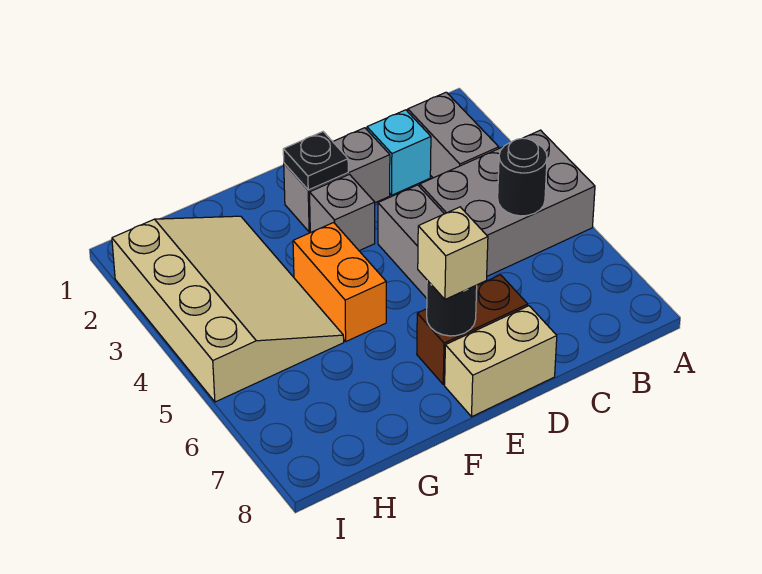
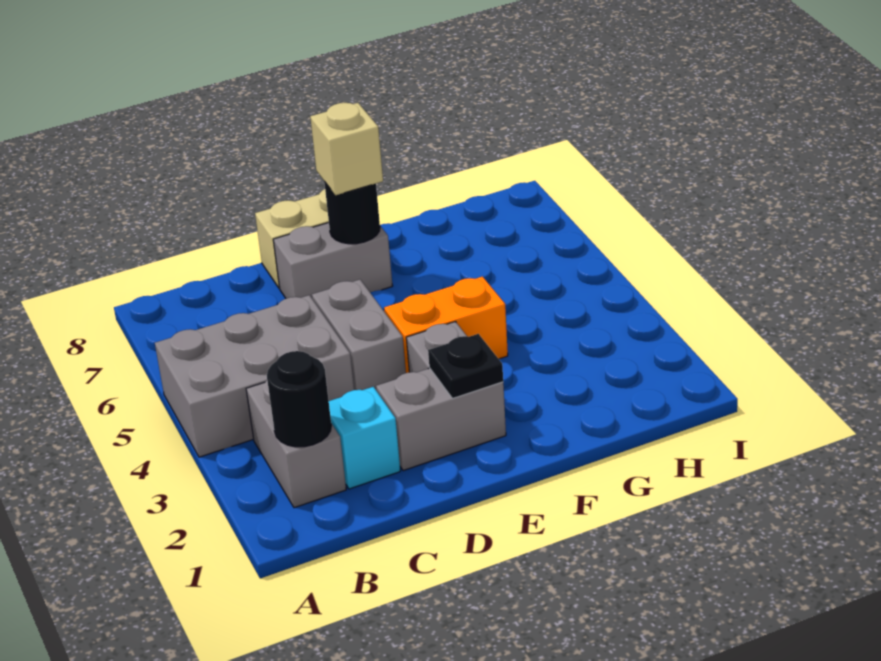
black 1x1 round brick [498,138,547,216] -> black 1x1 round brick moved to [267,351,331,447]
brown 1x2 brick [417,275,528,385] -> grey 1x2 brick [273,223,392,299]
orange 1x2 brick [293,222,386,341] -> orange 1x2 brick turned to [384,276,508,373]
tan 3x4 slope [112,216,344,402] -> none

